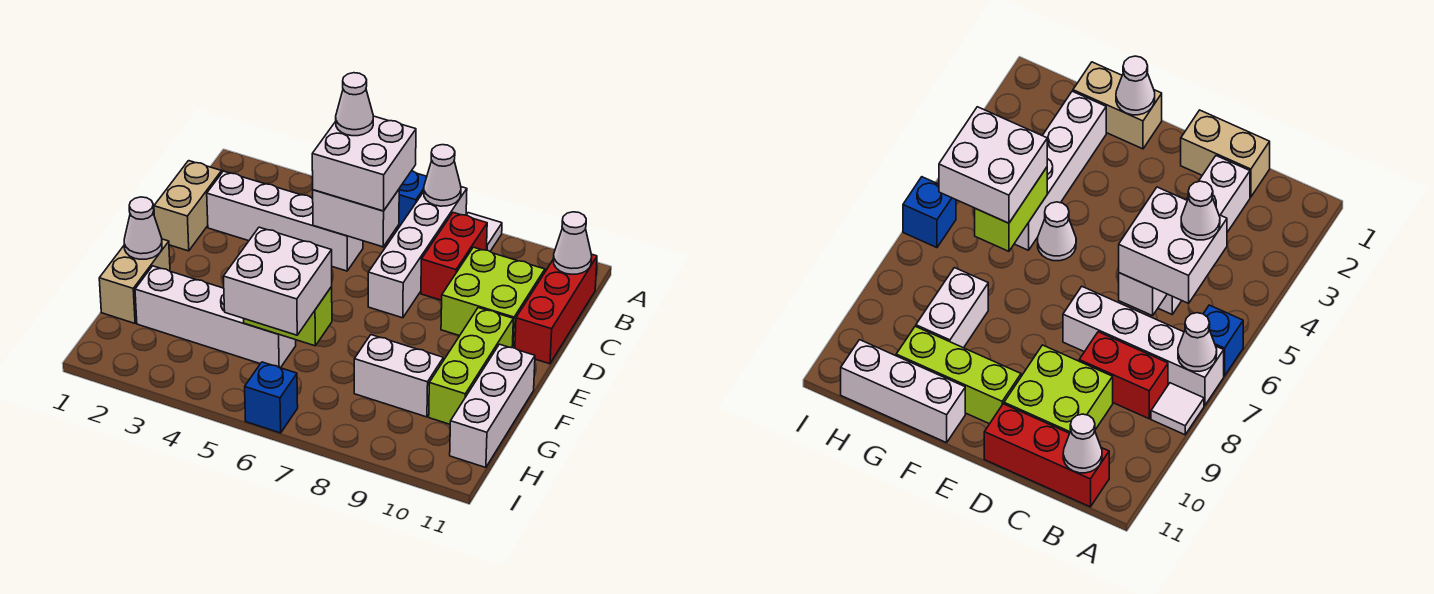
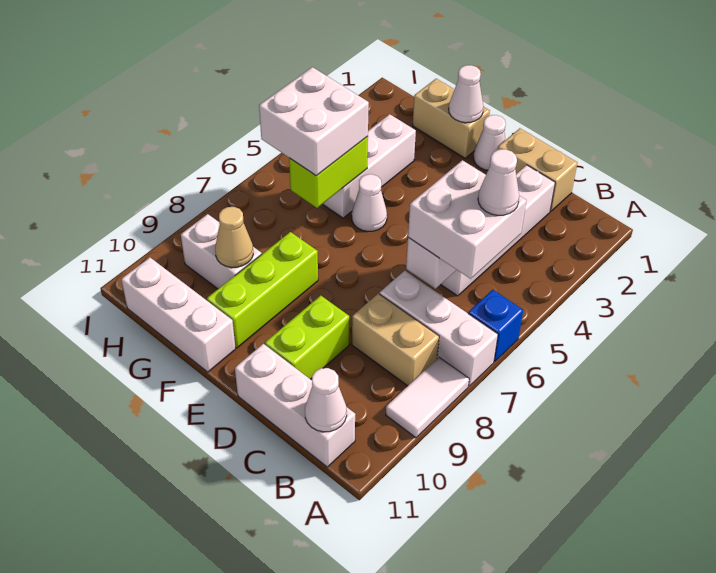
white 1x4 brick [368,187,467,318] -> white 1x3 brick [380,271,498,386]
white 1x1 cone [424,145,461,206] -> white 1x1 cone moved to [473,115,506,170]
white 1x1 tile [467,213,502,251] -> white 1x2 tile [386,357,469,438]
red 1x2 brick [421,213,487,300] -> tan 1x2 brick [352,293,439,386]
red 1x3 brick [515,254,597,364] -> white 1x3 brick [235,344,355,467]
lime 2x2 brick [441,247,545,348] -> lime 1x2 brick [265,296,349,379]
lime 1x3 brick [429,308,513,424] -> lime 1x3 brick turned to [207,232,318,348]
white 1x4 brick [135,266,296,368] -> white 1x3 brick [323,114,416,218]
white 1x2 brick [354,335,443,417] -> white 1x2 brick turned to [181,214,262,289]
none -> tan 1x1 cone [215,207,253,267]
blue 1x1 brick [245,362,298,433] -> none

